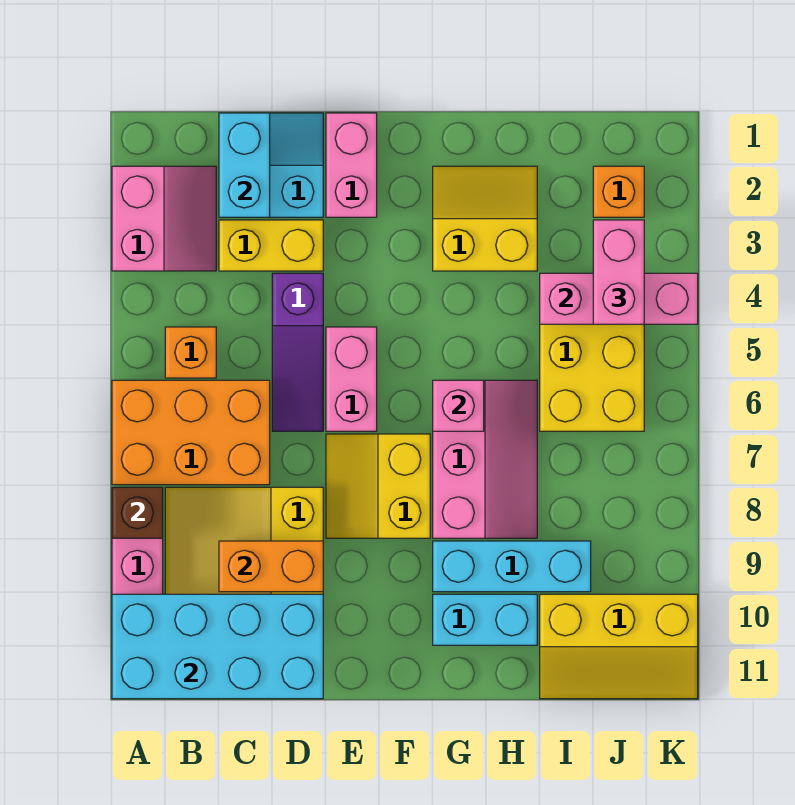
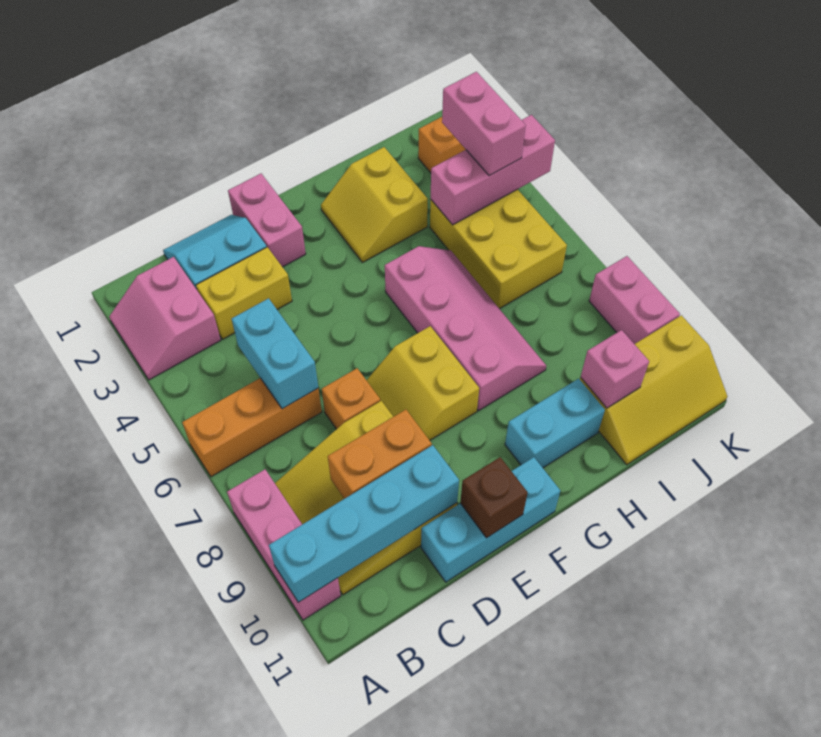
pink 2x2 slope [112,166,216,271] -> pink 2x2 slope turned to [109,257,221,380]
orange 2x3 brick [112,380,270,485] -> orange 1x3 brick [182,378,322,477]
brown 1x1 brick [112,487,163,538] -> brown 1x1 brick moved to [460,457,528,538]
cyan 2x4 brick [112,594,323,699] -> cyan 1x4 brick [269,445,459,602]
orange 1x1 brick [165,327,216,378] -> orange 1x1 brick moved to [322,368,380,429]
cyan 1x2 brick [219,113,270,217] -> cyan 1x2 brick moved to [232,298,318,409]
purple 1x3 slope [272,273,323,431] -> none
pink 1x2 brick [326,327,377,431] -> pink 1x2 brick moved to [589,256,680,344]
yellow 2x2 slope [433,166,537,271] -> yellow 2x2 slope turned to [321,147,428,262]
pink 2x3 slope [433,380,537,538] -> pink 2x4 slope [385,246,546,411]
pink 1x1 brick [433,380,484,431] -> pink 1x1 brick moved to [581,330,649,408]
cyan 1x3 brick [433,541,591,592] -> cyan 1x3 brick moved to [421,457,560,582]

